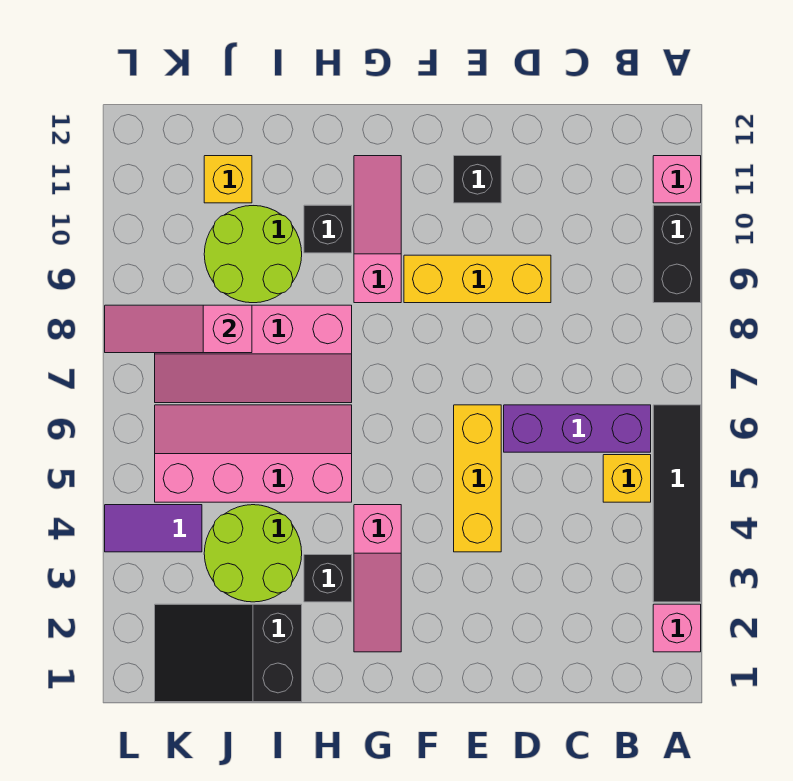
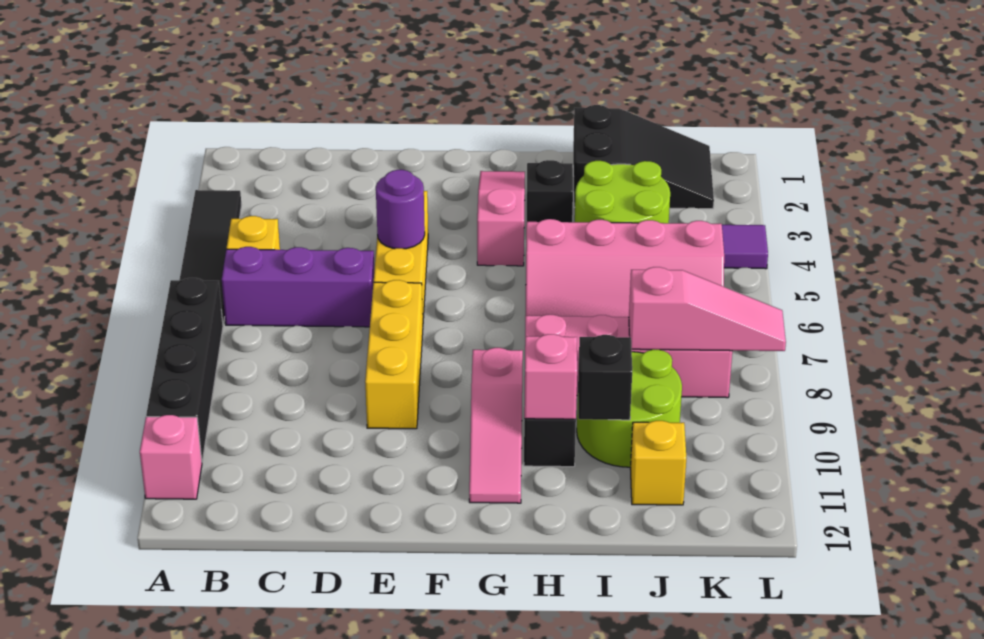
pink 1x1 brick [653,604,701,652] -> pink 1x1 brick moved to [524,334,577,419]
black 1x2 brick [653,205,701,303] -> black 1x4 brick [146,278,223,461]
yellow 1x3 brick [404,255,551,303] -> yellow 1x3 brick turned to [365,280,423,429]
none -> purple 1x1 round brick [376,170,425,249]
black 1x1 brick [454,156,501,203] -> black 1x1 brick moved to [578,335,632,420]

